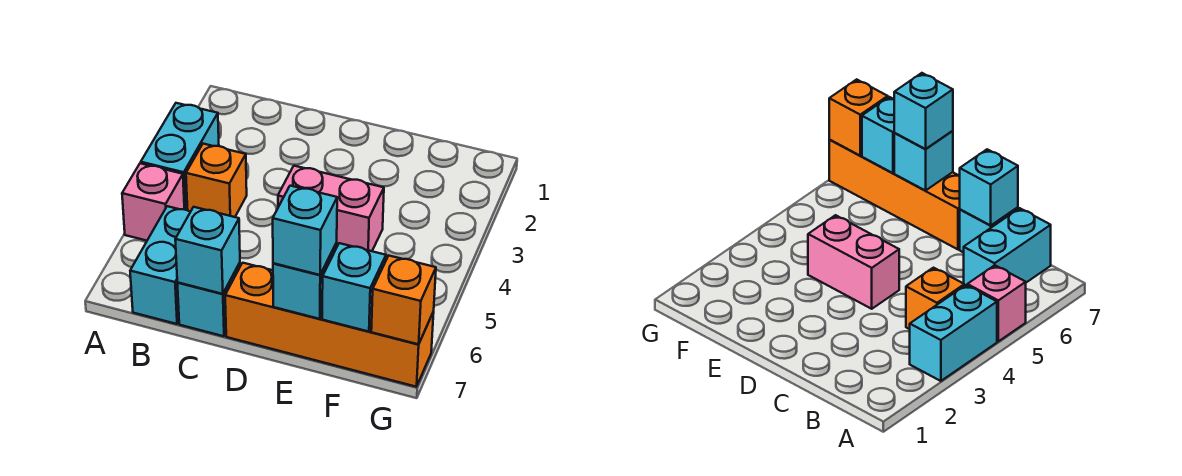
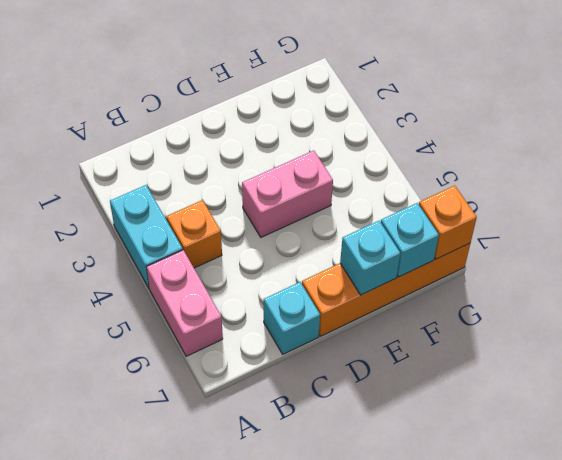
pink 1x1 brick [122,163,184,241] -> pink 1x2 brick [146,250,223,356]
cyan 1x2 brick [130,206,190,324] -> none
cyan 1x1 brick [175,207,240,294] -> none
cyan 1x1 brick [273,186,337,275] -> none

